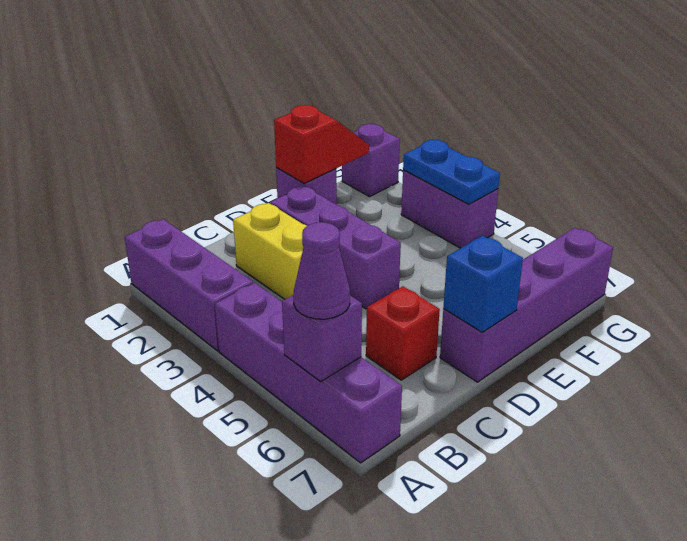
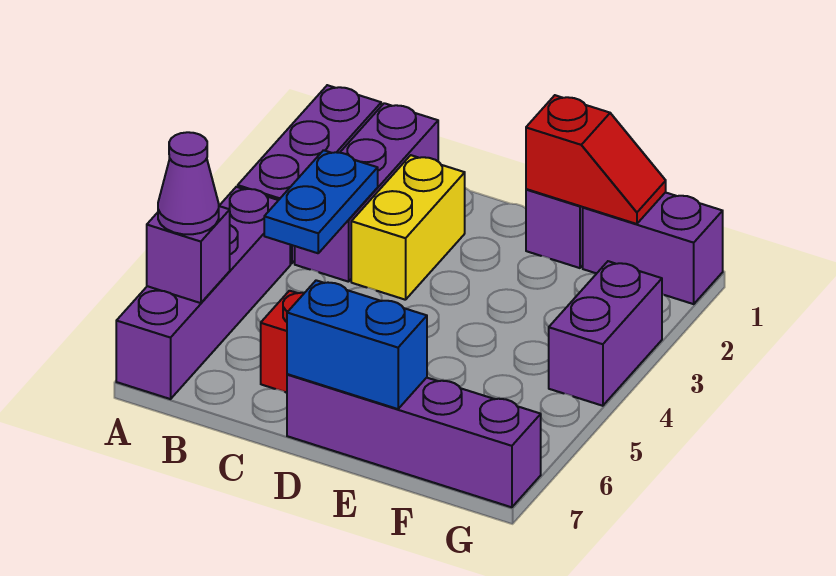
purple 1x3 brick [270,186,401,309] -> purple 1x3 brick moved to [295,103,438,282]
blue 1x1 brick [443,236,523,332] -> blue 1x2 brick [287,280,427,409]
purple 1x1 brick [342,124,400,197] -> purple 1x2 brick [583,192,723,304]
blue 1x2 plate [403,140,500,204] -> blue 1x2 plate moved to [264,150,378,253]

